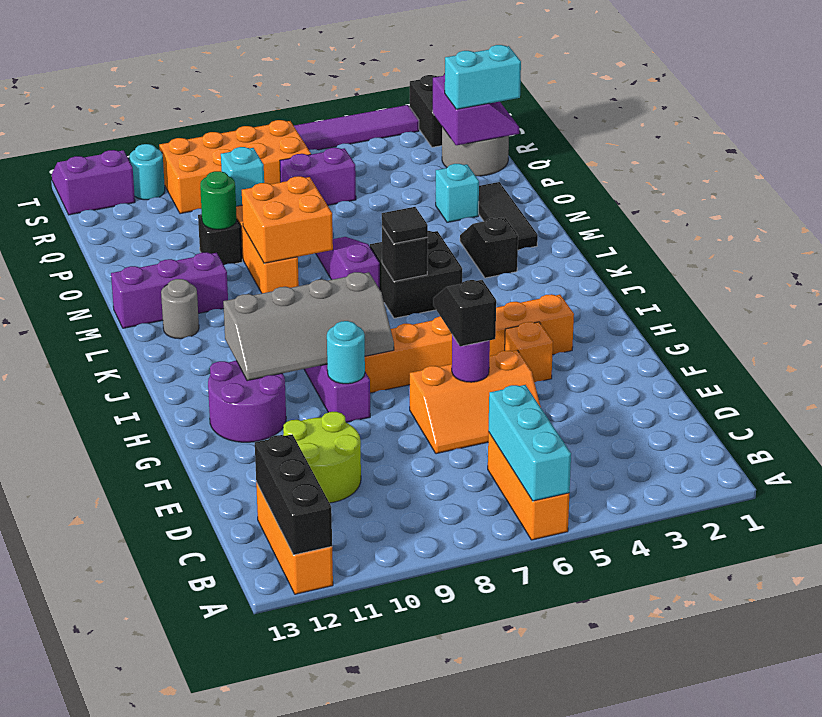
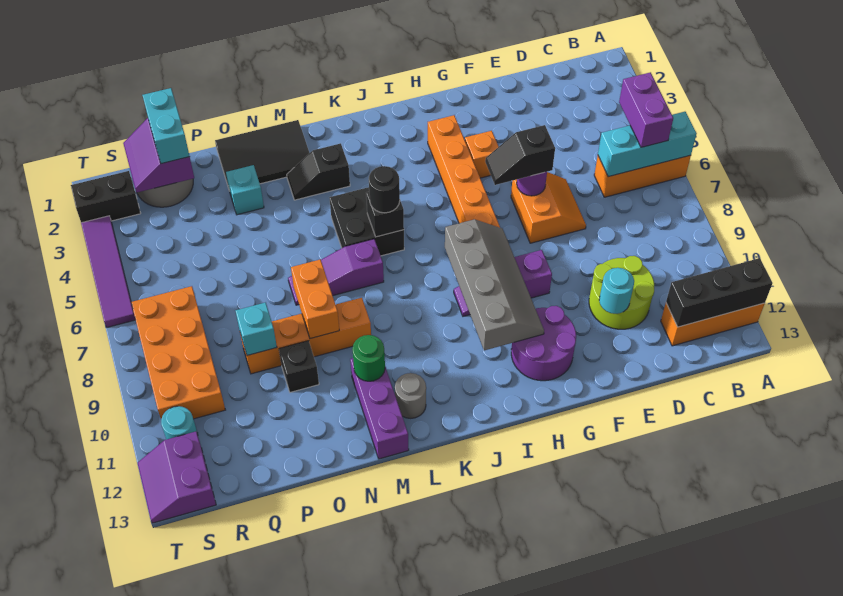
orange 2x3 slope [410,350,541,454] -> orange 2x2 slope [511,172,586,243]
cyan 1x1 round brick [327,321,365,384] -> cyan 1x1 round brick moved to [599,268,634,314]
black 1x1 tile [382,207,428,244] -> black 1x1 round brick [369,166,400,213]
black 1x3 tile [479,182,538,250] -> black 2x3 tile [215,120,309,188]
orange 2x2 brick [242,176,333,263] -> orange 1x2 brick [291,259,339,339]
green 1x1 round brick [200,171,237,229] -> green 1x1 round brick moved to [352,335,385,381]
purple 2x2 slope [433,74,519,145] -> purple 2x2 slope turned to [123,118,194,193]
purple 1x2 brick [280,148,356,205] -> purple 1x2 brick moved to [619,72,673,147]

